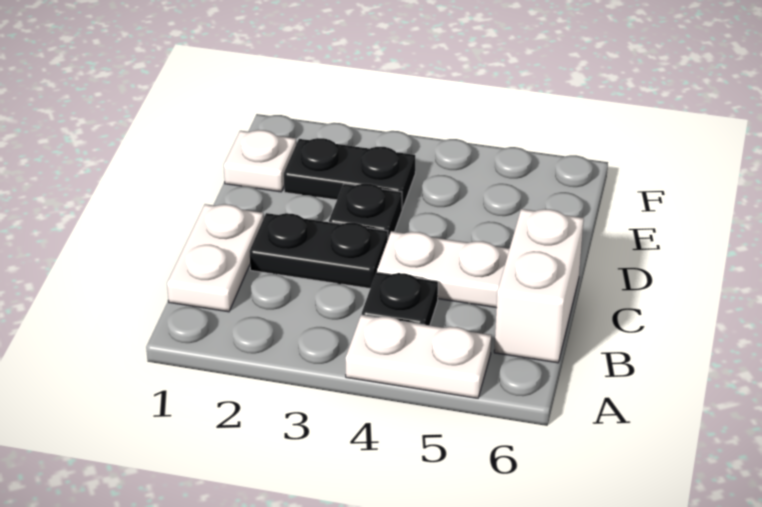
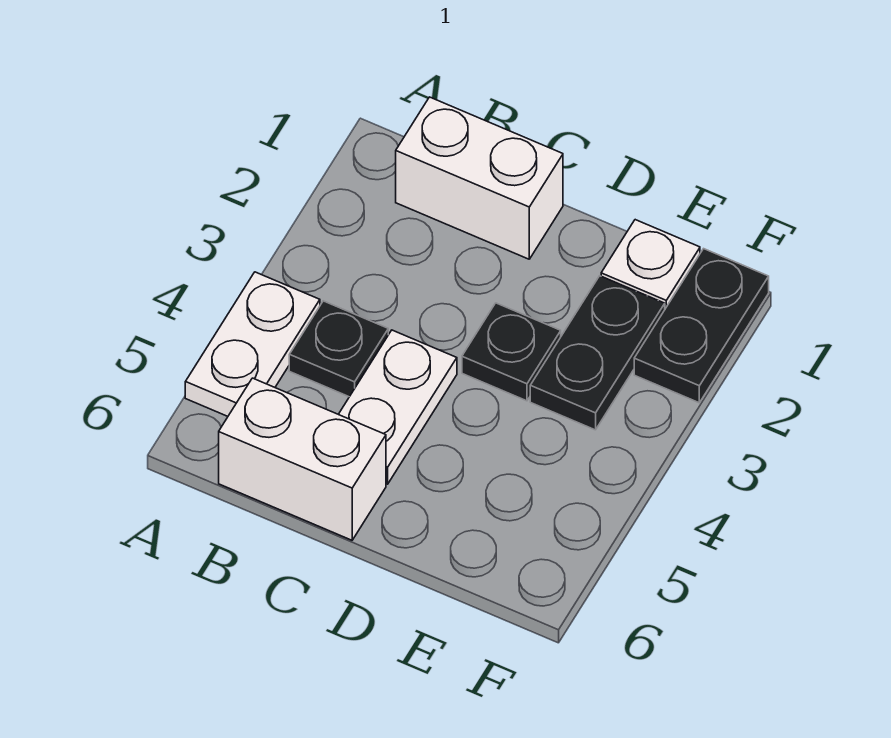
white 1x2 plate [167,204,263,312] -> white 1x2 brick [396,97,563,259]
black 1x2 plate [249,213,388,288] -> black 1x2 plate moved to [634,249,769,403]

